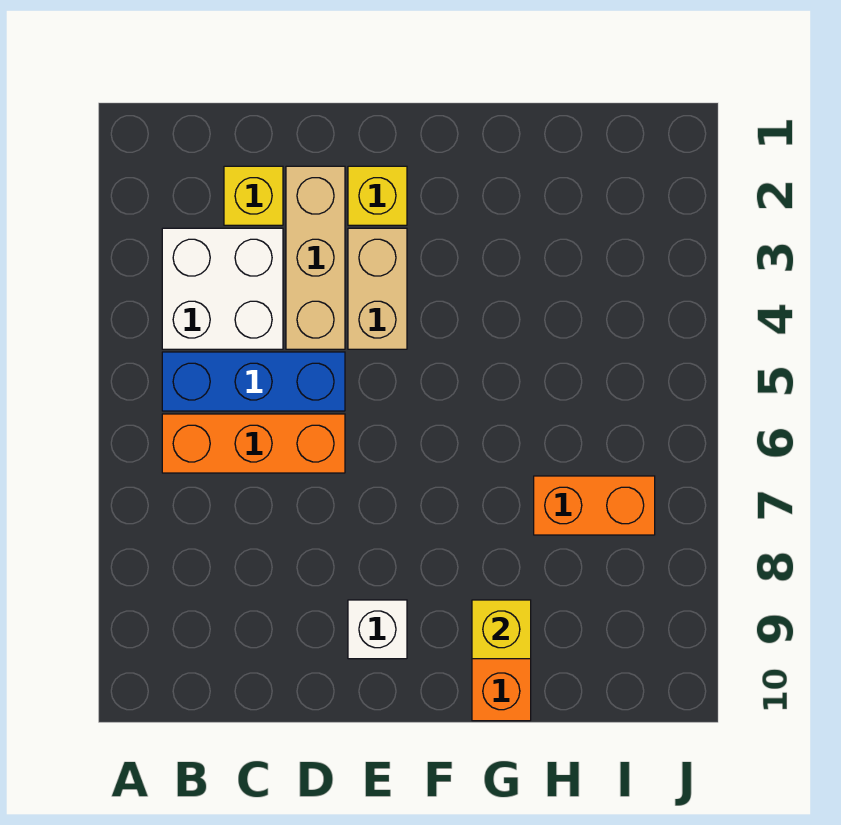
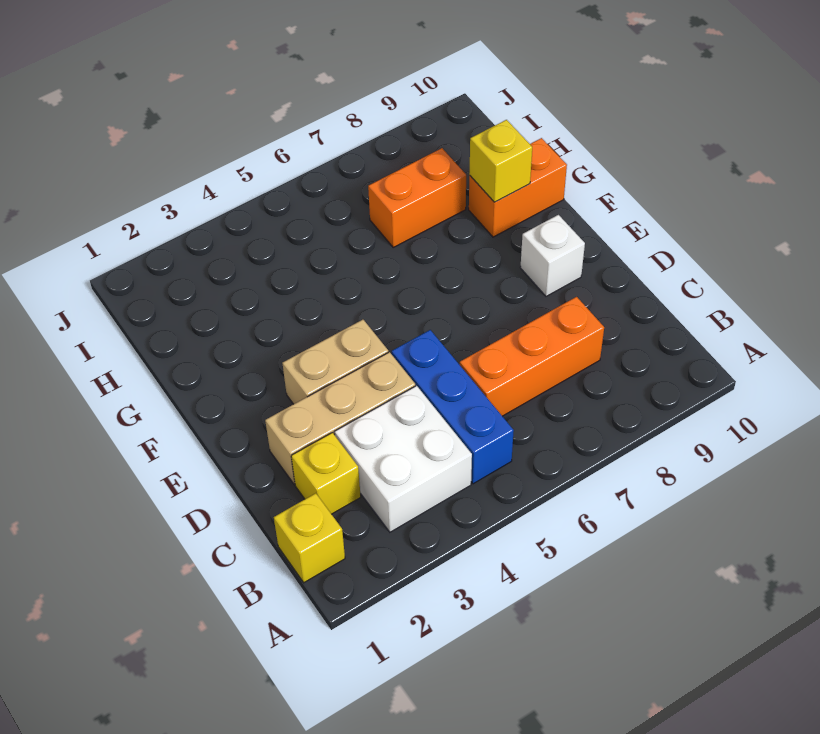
orange 1x3 brick [162,414,345,473] -> orange 1x3 brick turned to [460,297,604,416]
yellow 1x1 brick [348,166,407,225] -> yellow 1x1 brick moved to [274,493,345,583]
orange 1x2 brick [534,476,655,535] -> orange 1x2 brick turned to [368,148,466,247]

